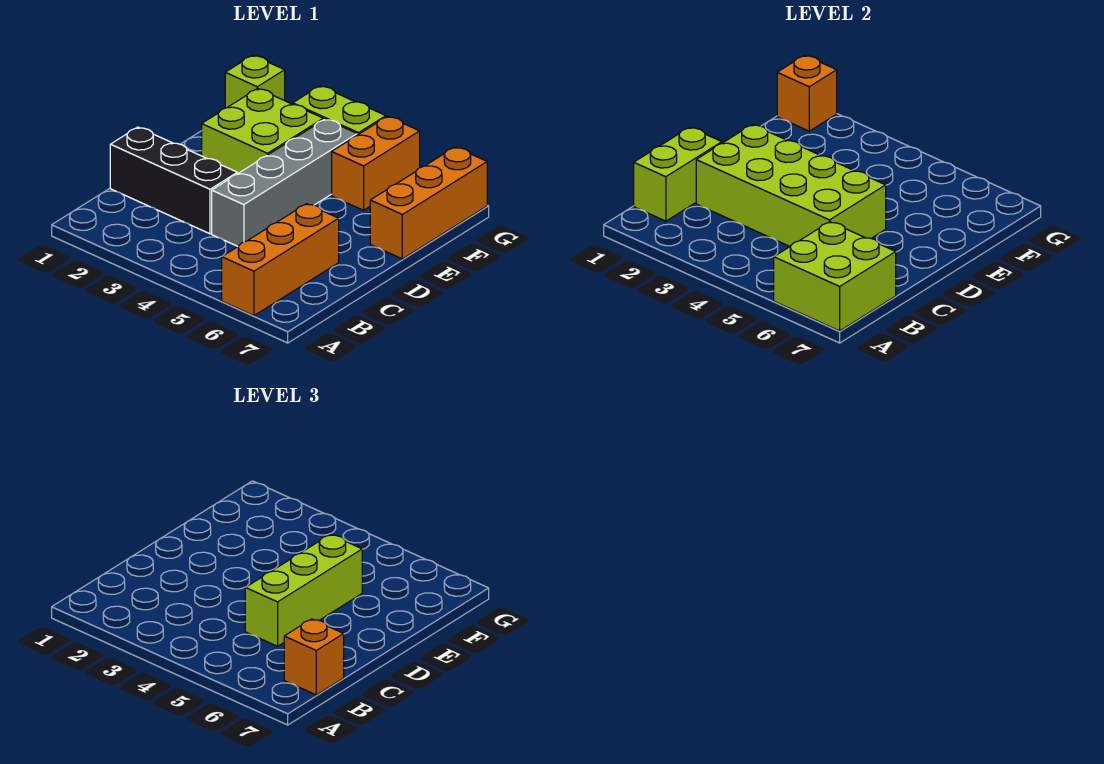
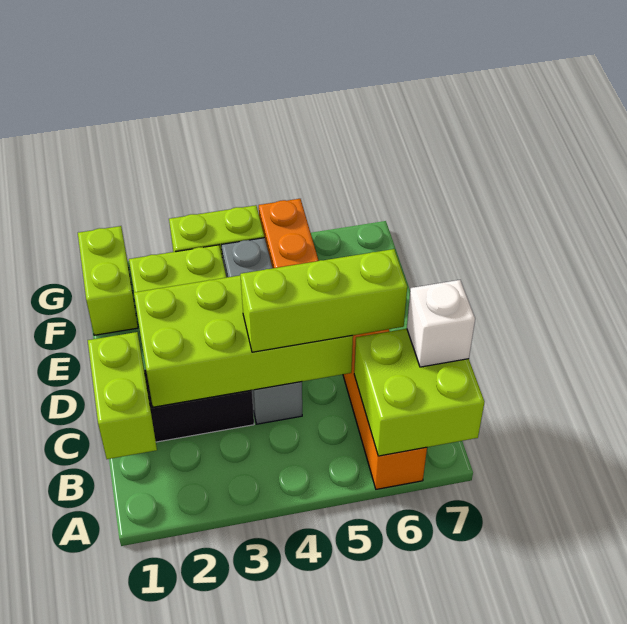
orange 1x1 brick [284,619,344,695] -> white 1x1 brick [407,280,475,367]
lime 1x3 brick [245,534,362,646] -> lime 1x3 brick turned to [240,249,407,352]
orange 1x3 brick [370,147,487,259] -> none
lime 1x1 brick [225,55,285,108] -> lime 1x2 brick [78,226,138,335]
orange 1x1 brick [777,55,837,131] -> none

